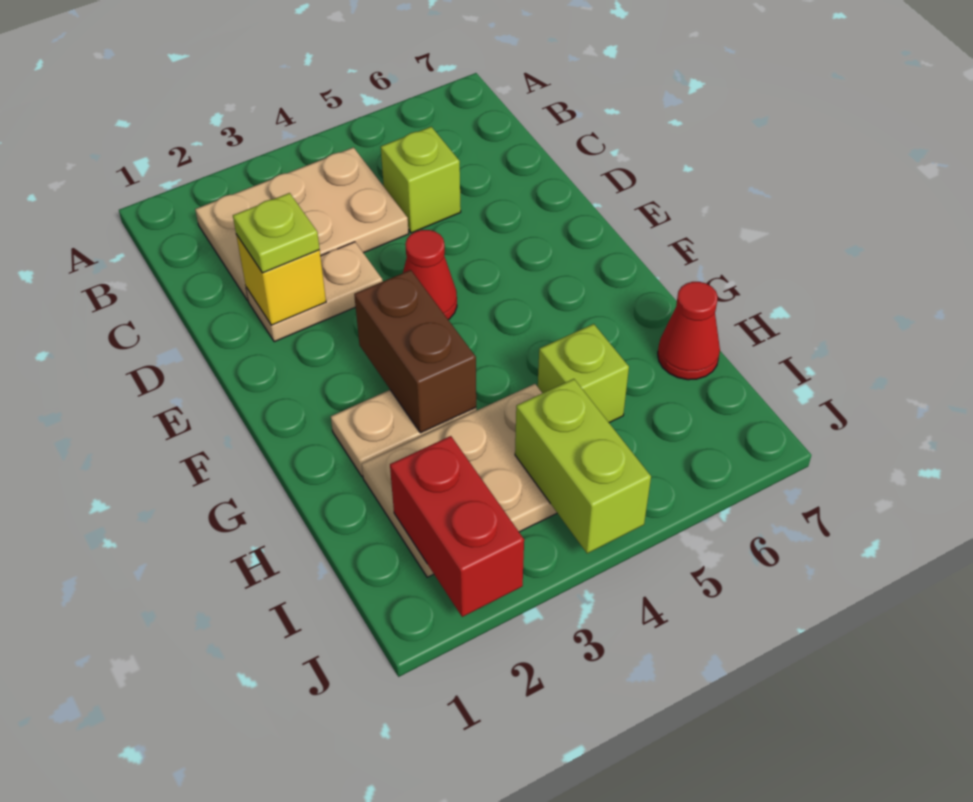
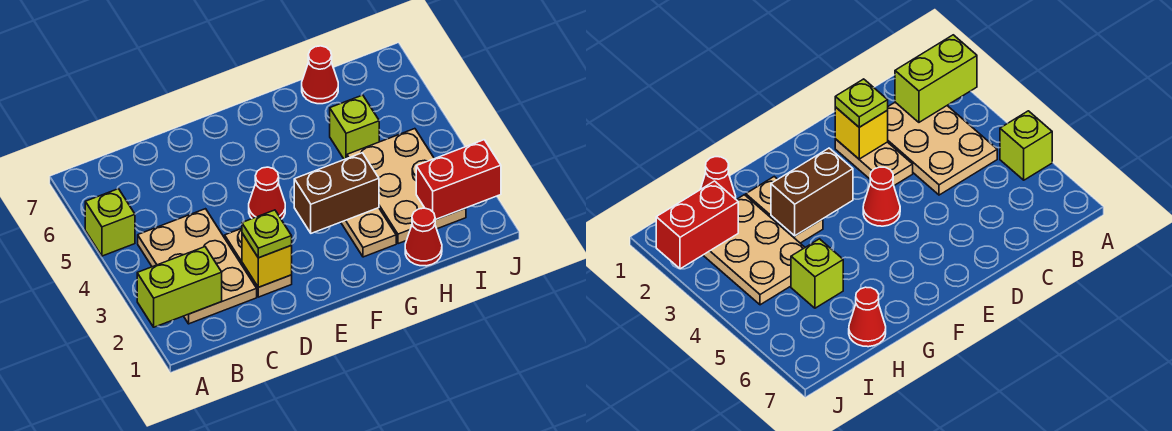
lime 1x1 brick [381,127,461,233] -> lime 1x1 brick moved to [85,189,135,256]
none -> red 1x1 cone [405,208,442,266]
lime 1x2 brick [515,379,651,553] -> lime 1x2 brick moved to [137,247,222,327]

